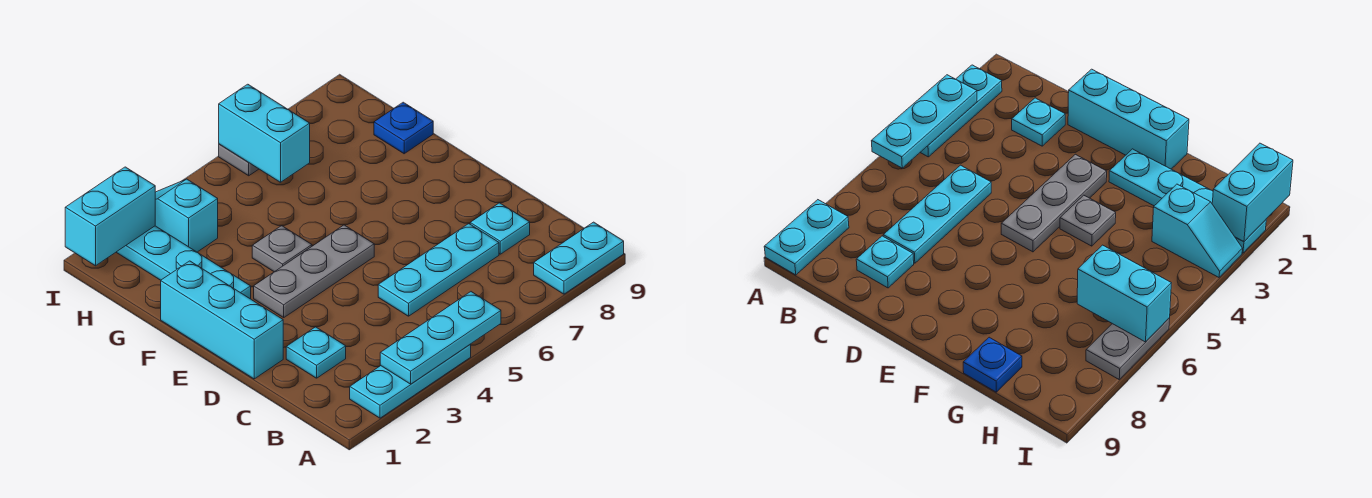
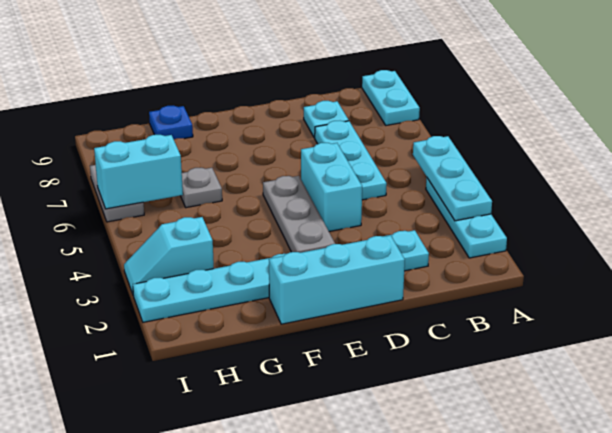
grey 1x1 plate [252,226,312,272] -> grey 1x1 plate moved to [180,168,222,208]
cyan 1x2 brick [65,167,155,266] -> cyan 1x2 brick moved to [301,143,362,231]

